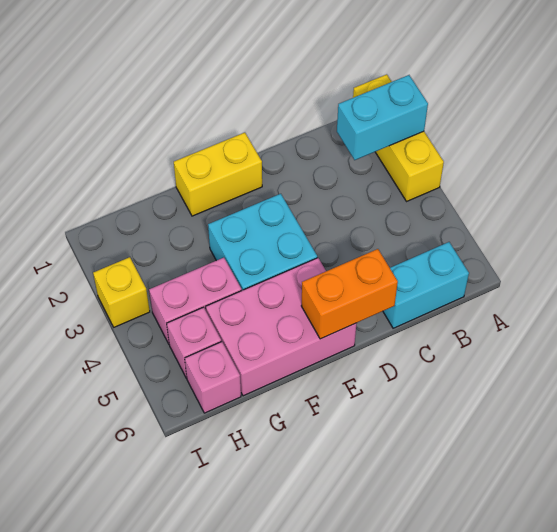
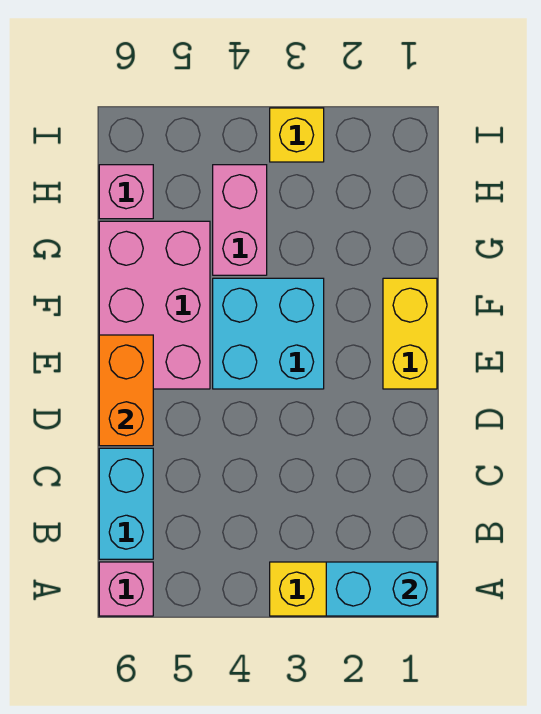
cyan 1x2 brick [337,75,428,160] -> cyan 1x2 brick turned to [326,562,437,616]
pink 1x1 brick [167,307,221,378] -> pink 1x1 brick moved to [99,562,153,616]

